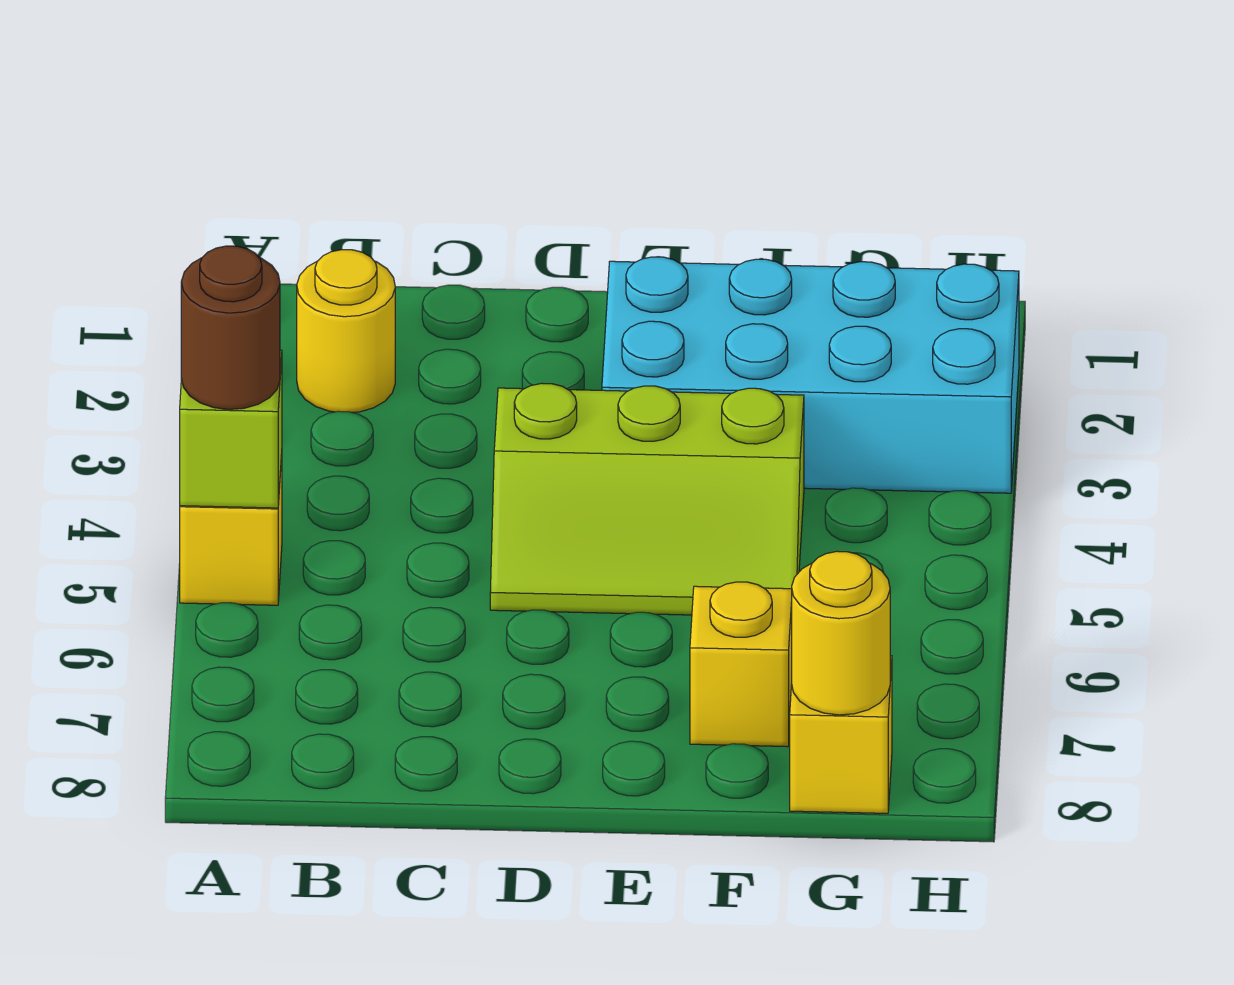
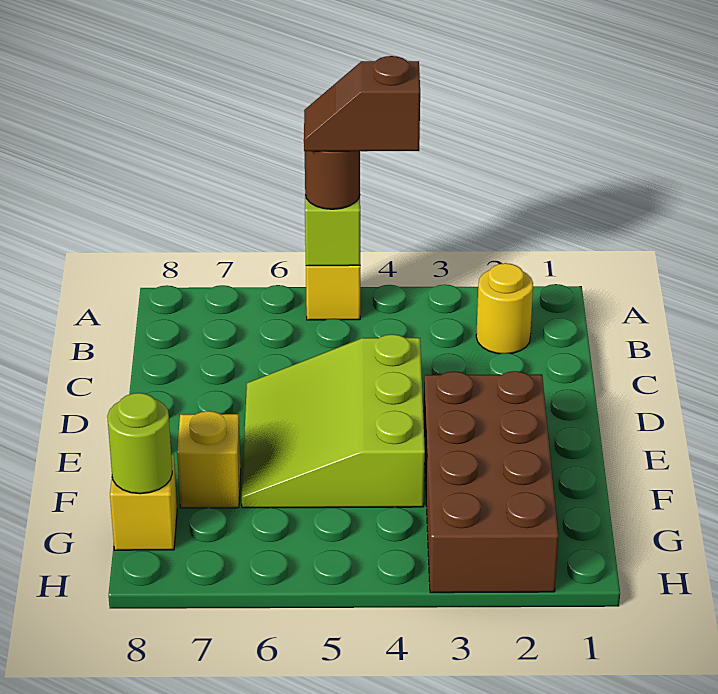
none -> brown 1x2 slope [304,56,420,151]
lime 2x3 slope [490,383,804,615] -> lime 3x3 slope [242,334,425,508]
cyan 2x4 brick [602,257,1019,493] -> brown 2x4 brick [424,371,558,593]
yellow 1x1 round brick [792,551,890,715] -> lime 1x1 round brick [107,393,172,494]

